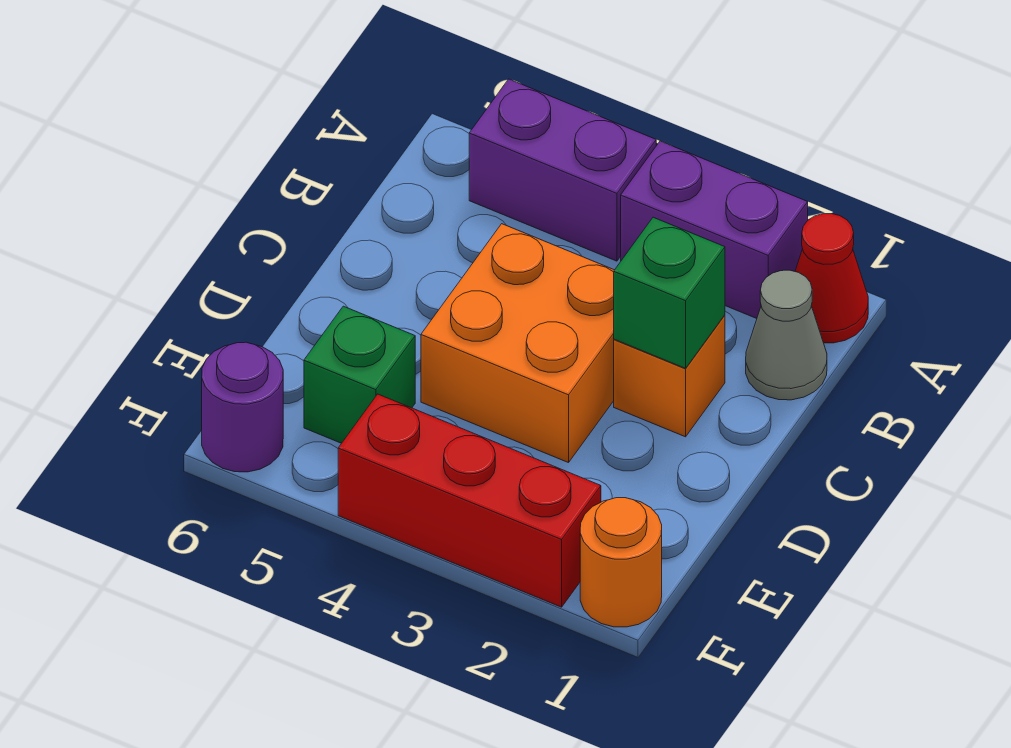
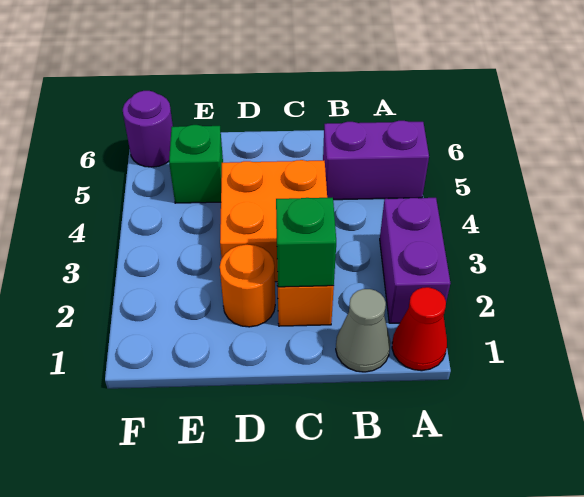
purple 1x2 brick [469,79,656,261] -> purple 1x2 brick turned to [323,121,429,200]
orange 1x1 round brick [580,498,662,627] -> orange 1x1 round brick moved to [220,245,275,327]
red 1x3 brick [338,394,601,607] -> none

